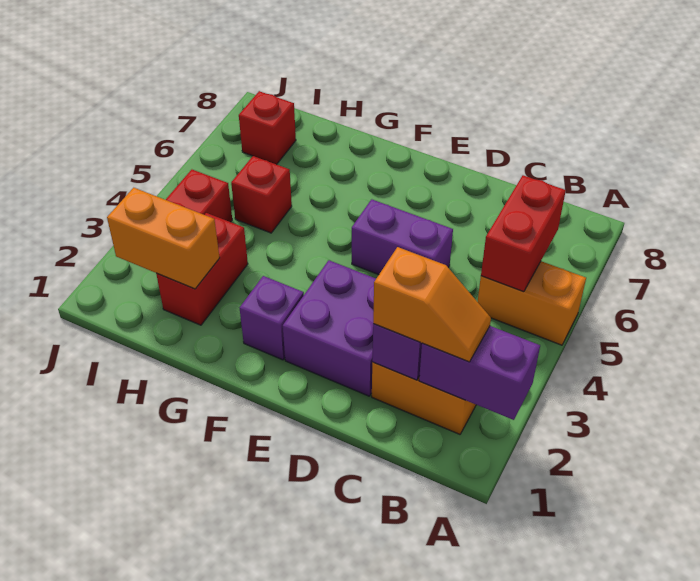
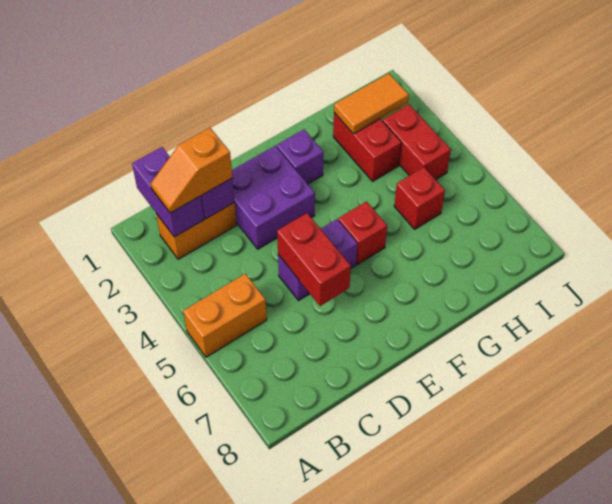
purple 1x2 brick [419,326,540,420] -> purple 1x2 brick turned to [132,147,204,237]
red 1x2 brick [481,175,566,292] -> red 1x2 brick moved to [277,213,351,306]
orange 1x2 brick [107,188,220,289] -> orange 1x2 tile [334,73,409,134]
red 1x1 brick [239,91,296,164] -> red 1x1 brick moved to [338,202,387,264]

